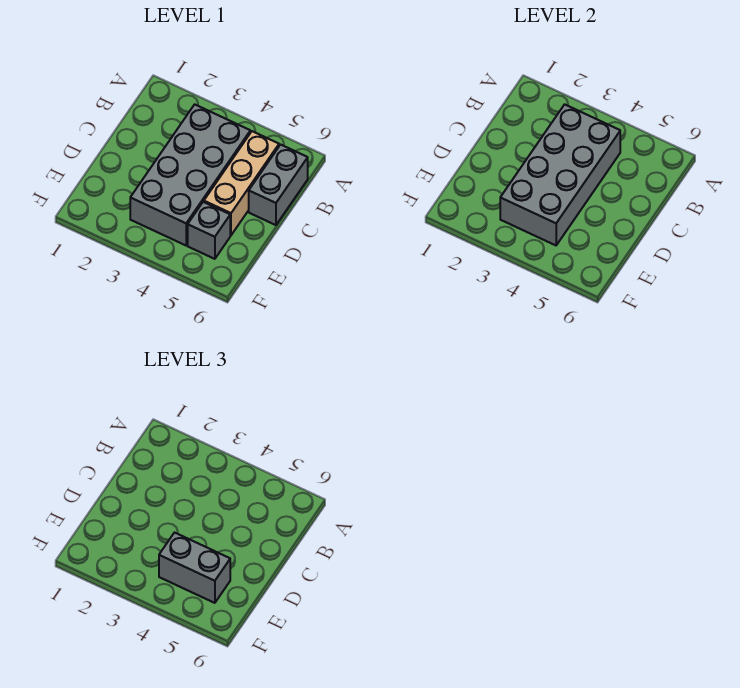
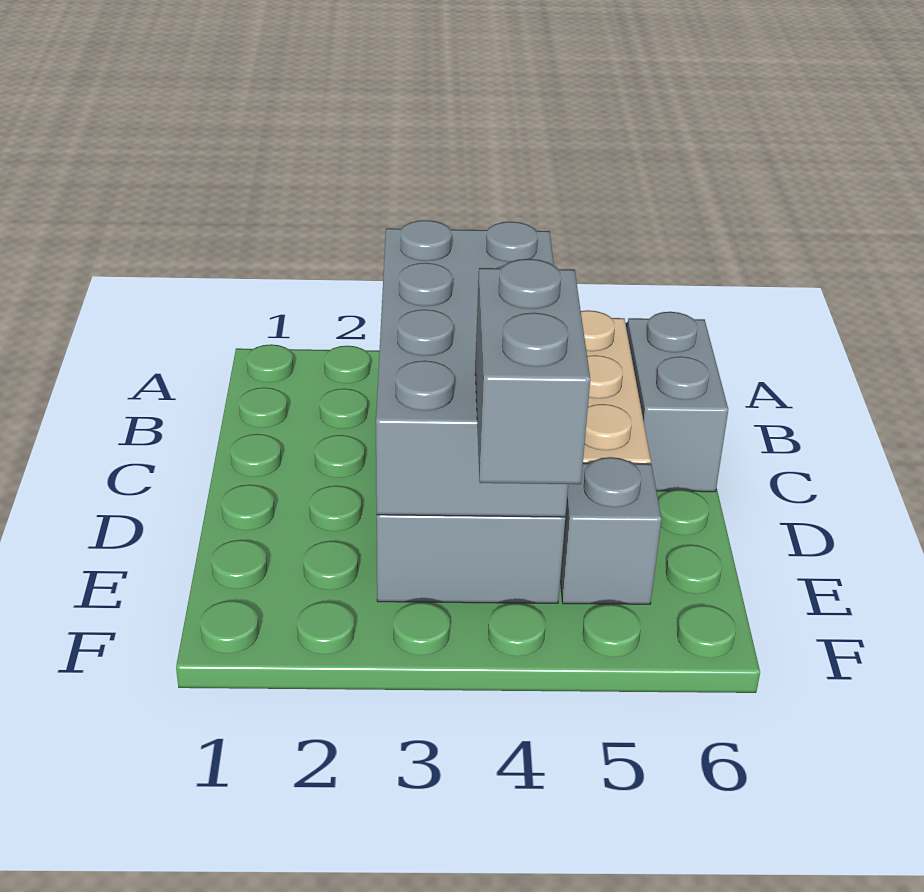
grey 1x2 brick [159,533,230,603] -> grey 1x2 brick turned to [475,259,590,484]

